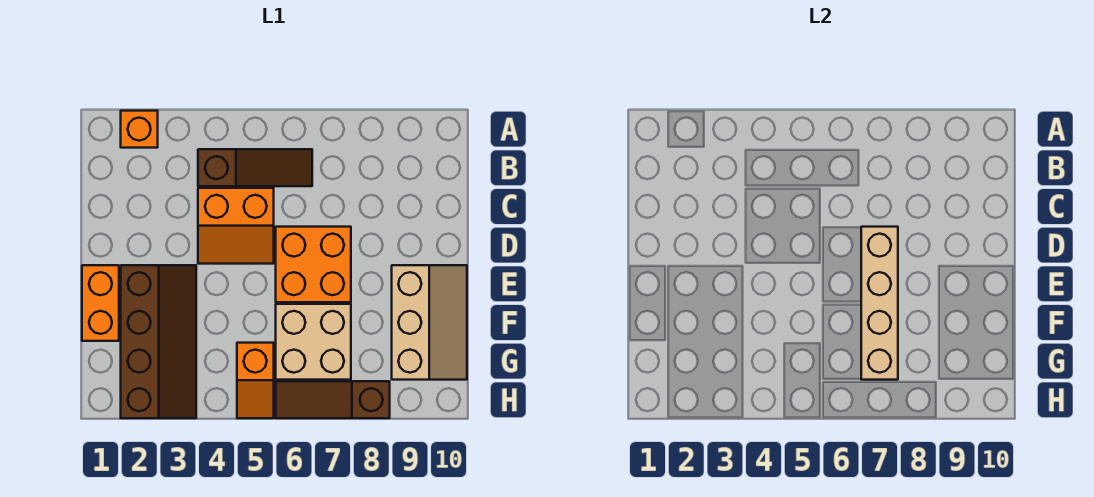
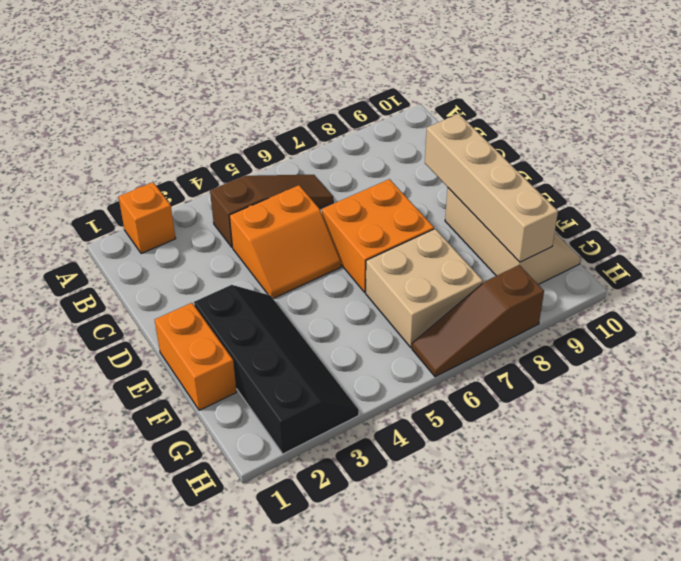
tan 1x4 brick [861,227,898,380] -> tan 1x4 brick moved to [425,114,558,262]
brown 2x4 slope [121,265,196,418] -> black 2x4 slope [194,285,359,454]
orange 1x2 slope [237,343,274,418] -> none

